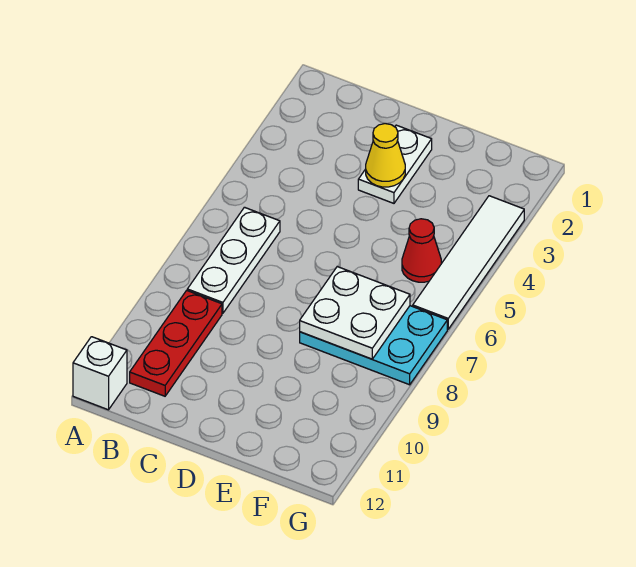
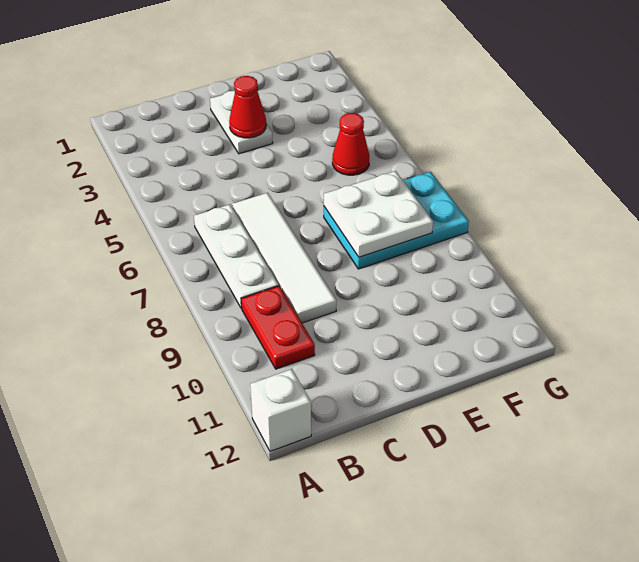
red 1x3 plate [130,290,222,396] -> red 1x2 plate [241,286,315,369]
yellow 1x1 cone [366,124,405,187] -> red 1x1 cone [229,76,266,138]
white 1x4 tile [413,196,524,329] -> white 1x4 tile moved to [232,193,336,323]

